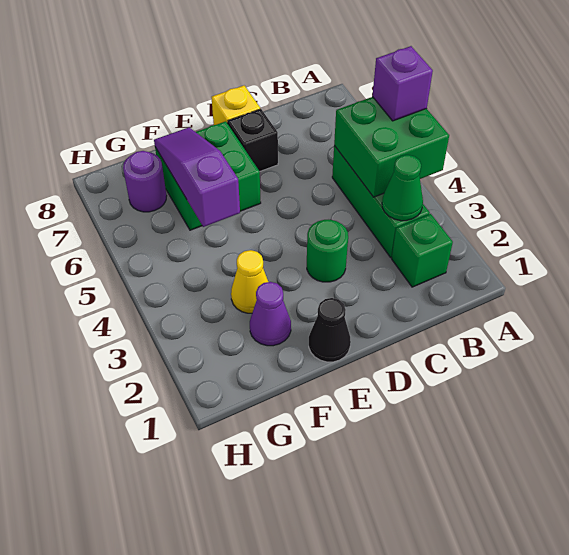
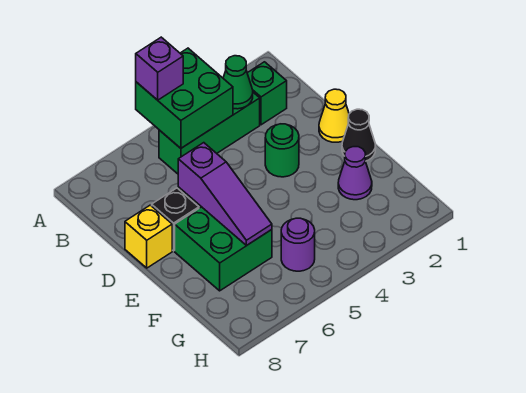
yellow 1x1 cone [231,250,268,313] -> yellow 1x1 cone moved to [319,89,349,142]
purple 1x3 slope [154,128,240,227] -> purple 1x3 slope turned to [178,143,272,245]
purple 1x1 round brick [123,151,167,212] -> purple 1x1 round brick moved to [281,218,315,271]

